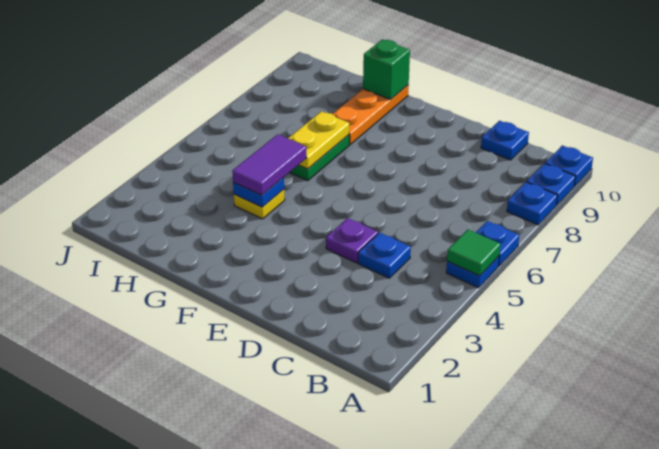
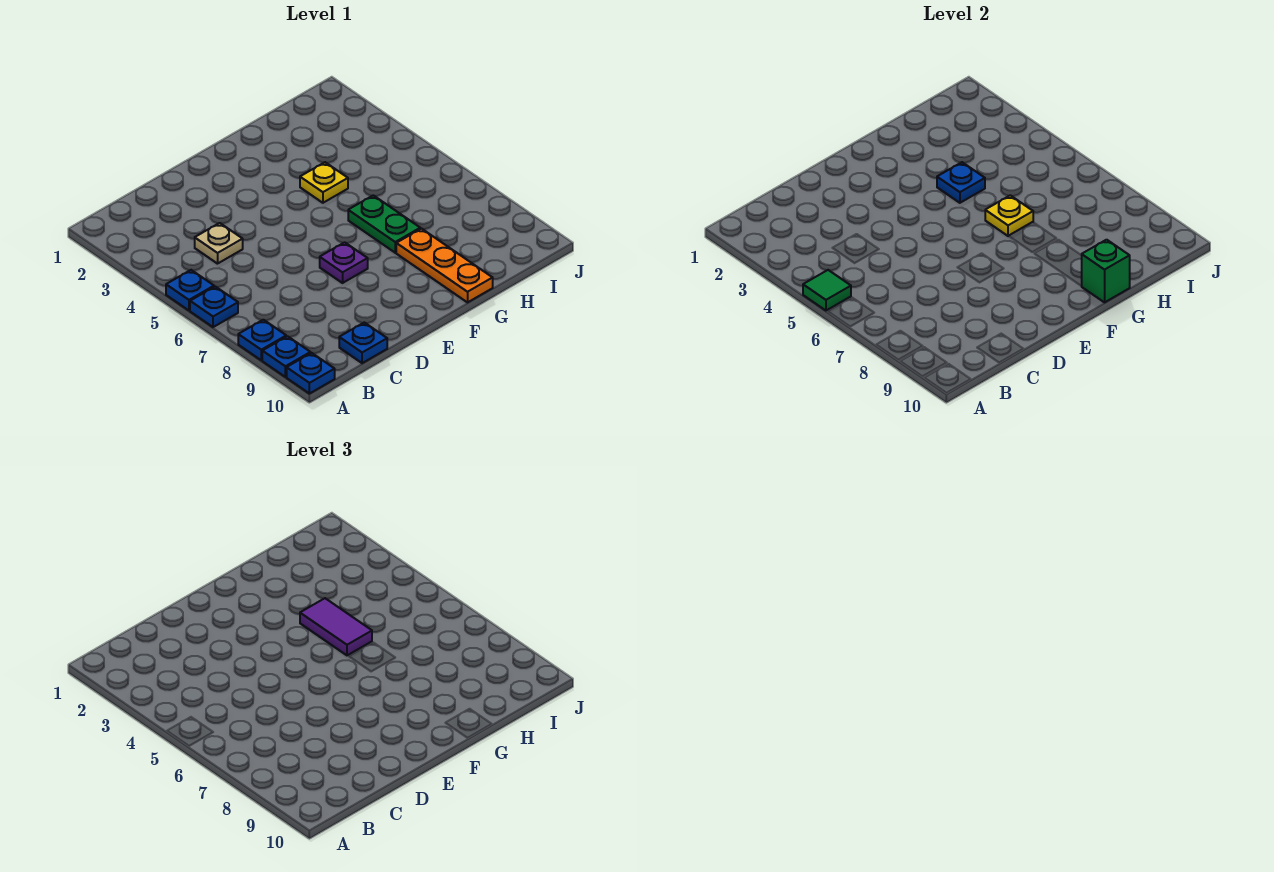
blue 1x1 plate [358,232,411,278] -> tan 1x1 plate [195,223,243,264]
purple 1x1 plate [326,218,378,263] -> purple 1x1 plate moved to [320,242,368,283]
yellow 1x2 plate [288,111,349,169] -> yellow 1x1 plate [985,195,1033,236]

